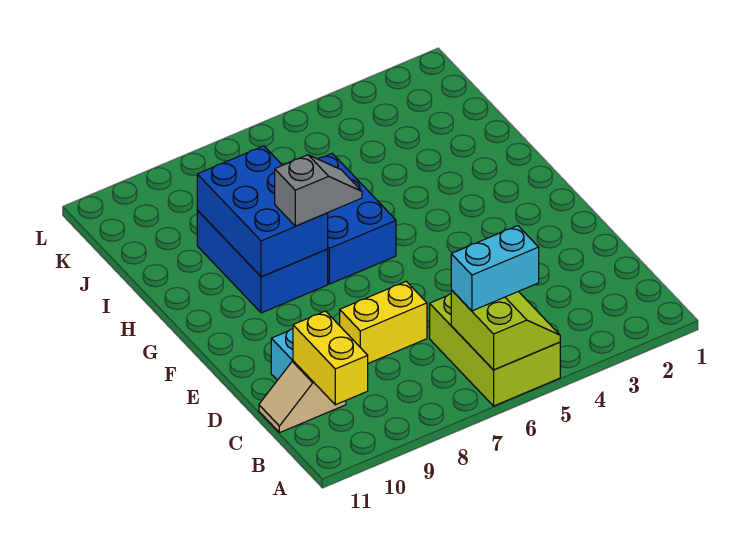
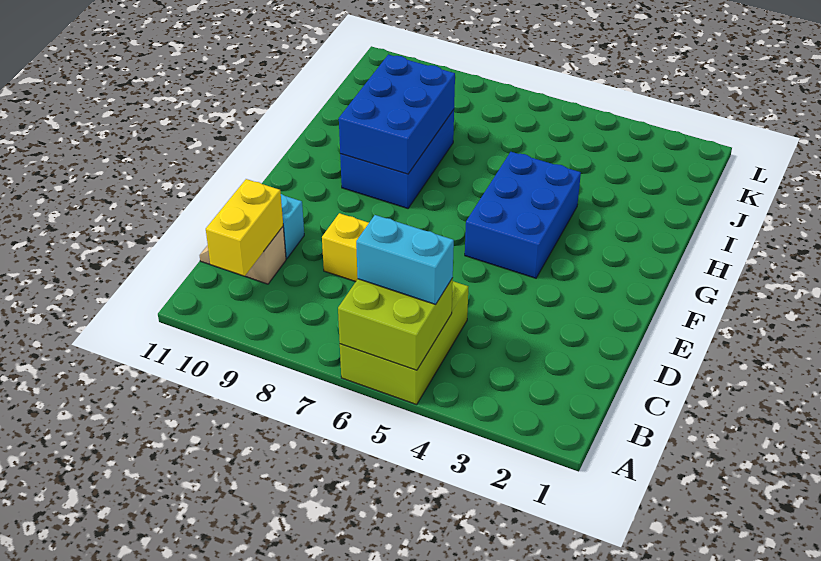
lime 2x2 slope [451,290,560,370] -> lime 2x2 brick [338,278,453,370]
blue 2x3 brick [319,154,396,284] -> blue 2x3 brick moved to [465,152,581,278]
grey 1x2 slope [275,155,362,226] -> none

